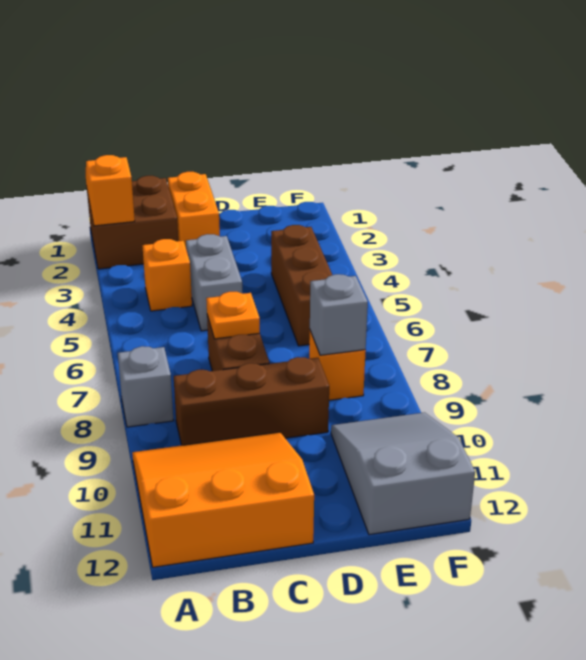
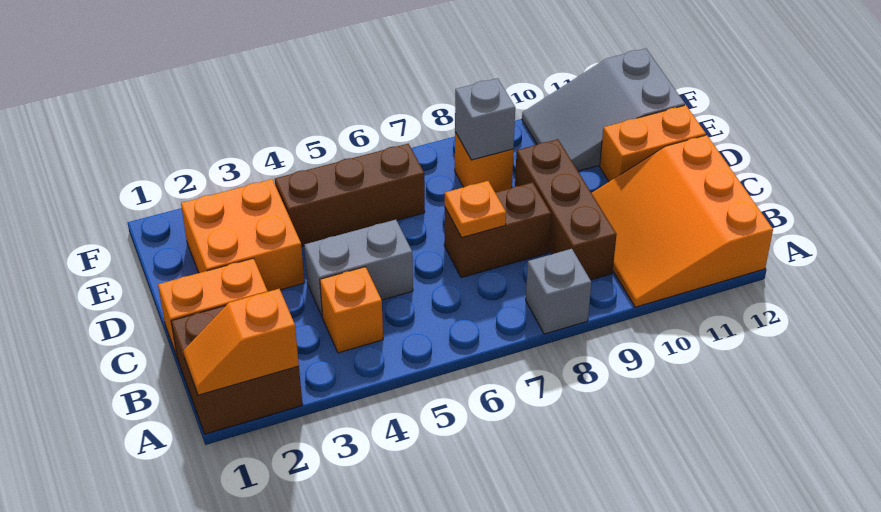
none -> orange 2x2 brick [181,179,305,292]
none -> orange 1x2 brick [600,105,706,182]

